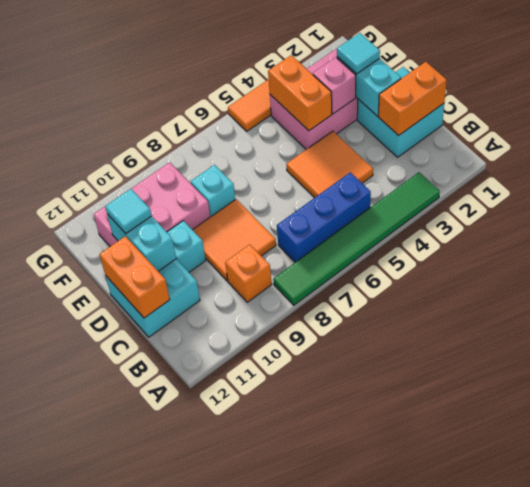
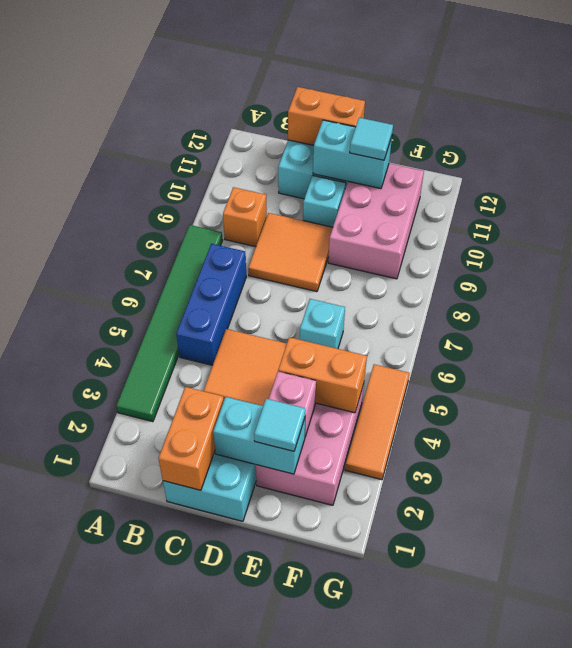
cyan 1x1 brick [191,165,235,217] -> cyan 1x1 brick moved to [300,299,345,349]

